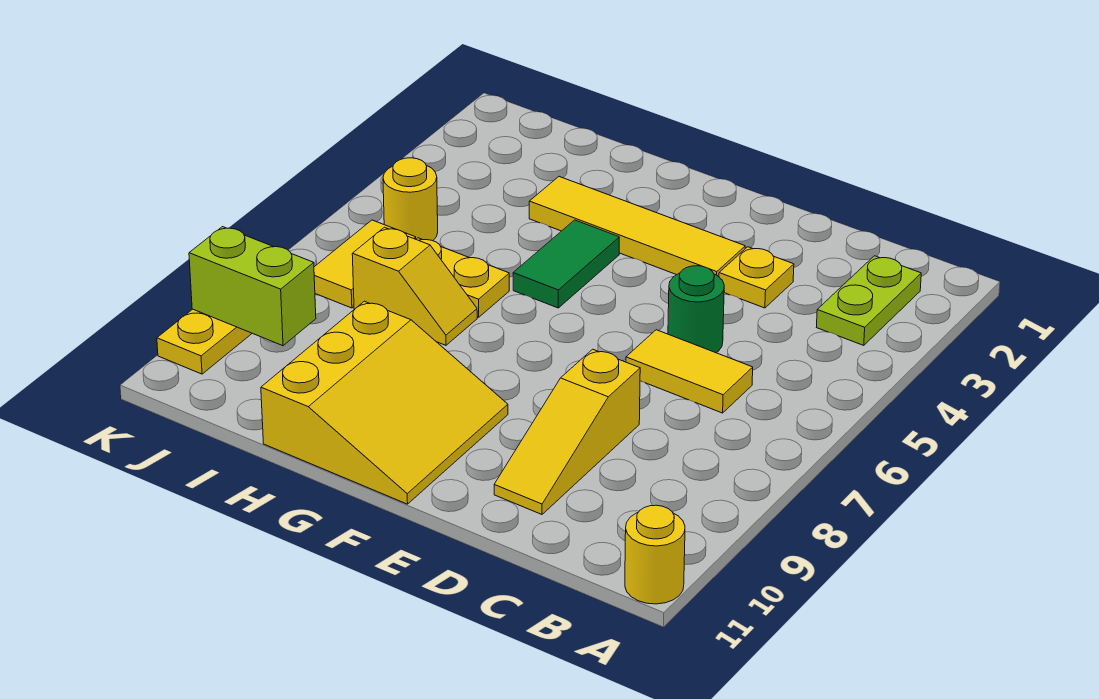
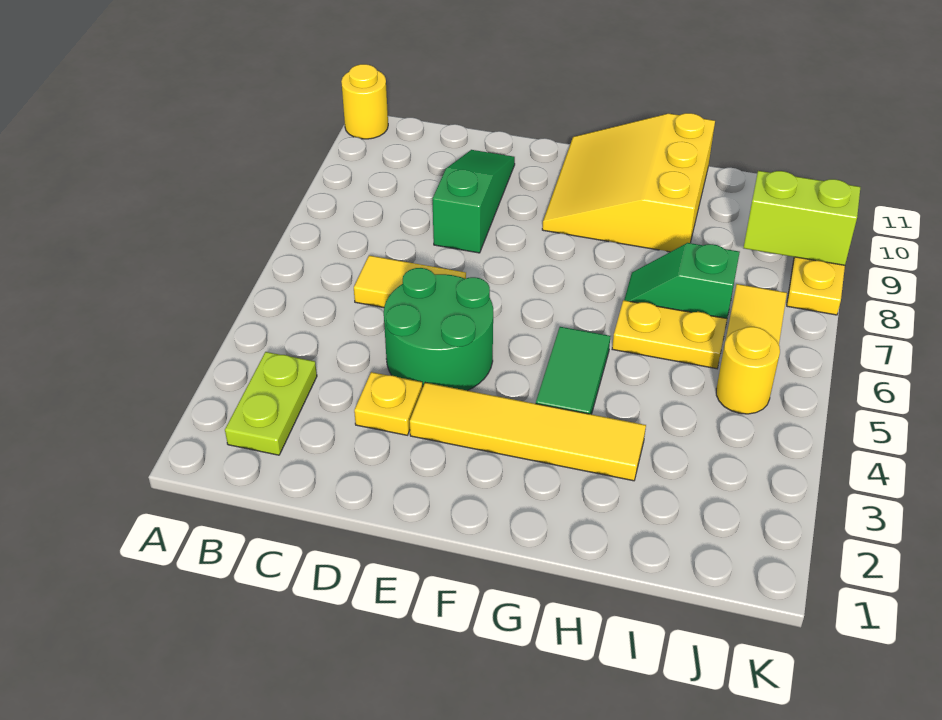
green 1x1 round brick [668,266,724,353] -> green 2x2 round brick [384,268,493,391]
yellow 1x3 slope [494,349,640,514] -> green 1x3 slope [433,150,515,253]
yellow 1x2 slope [352,227,477,345] -> green 1x2 slope [624,243,740,318]

